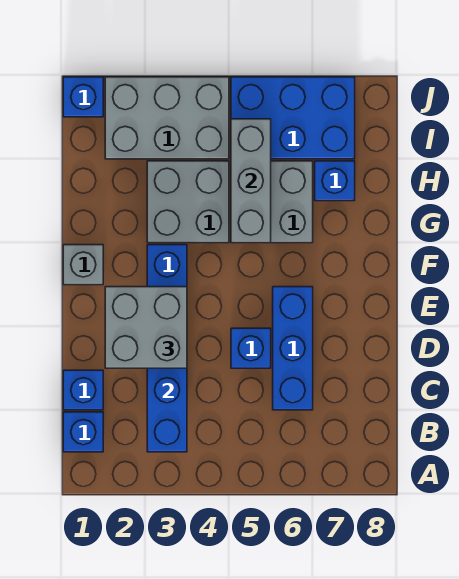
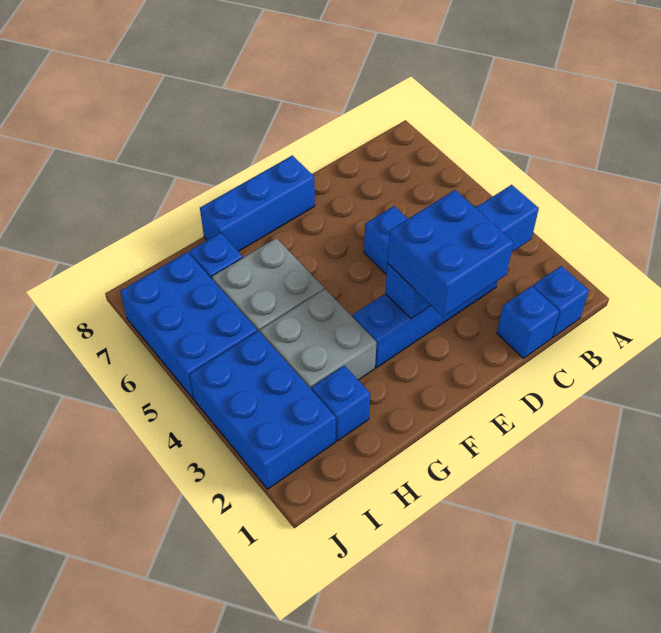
blue 1x3 brick [273,287,313,410] -> blue 1x3 brick moved to [200,155,315,251]
grey 2x2 brick [105,287,187,368] -> blue 2x2 brick [387,190,514,317]
grey 1x1 brick [63,245,103,285] -> none
grey 1x3 brick [231,119,271,243] -> none
grey 2x3 brick [105,77,229,159] -> blue 2x3 brick [189,331,336,489]
blue 1x1 brick [63,77,103,117] -> blue 1x1 brick moved to [312,366,370,441]

